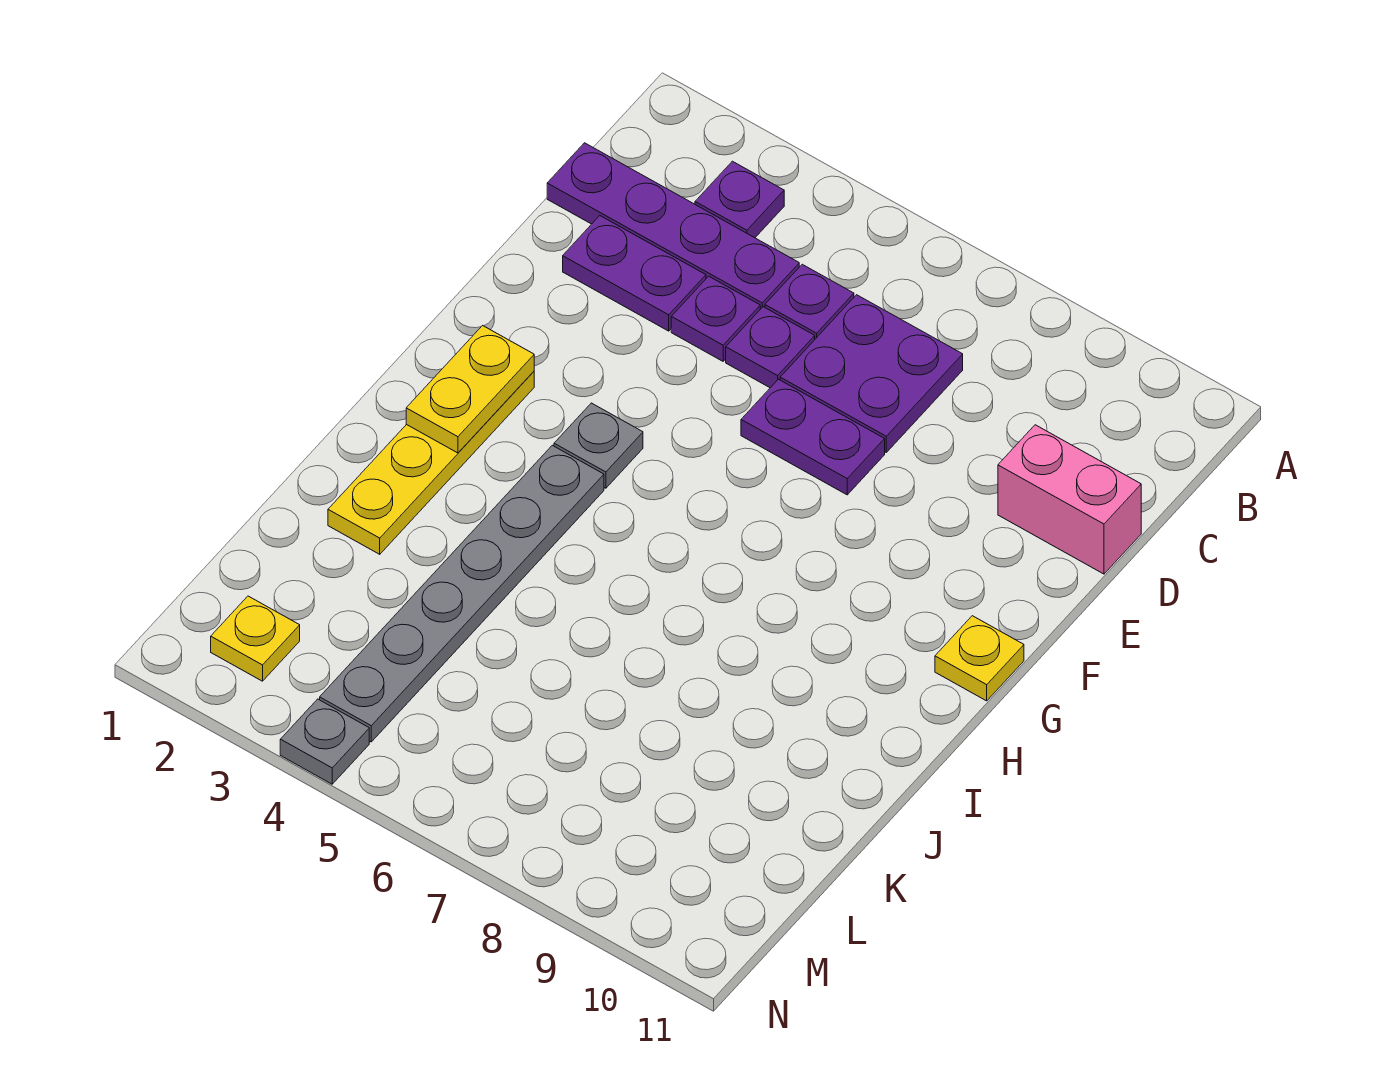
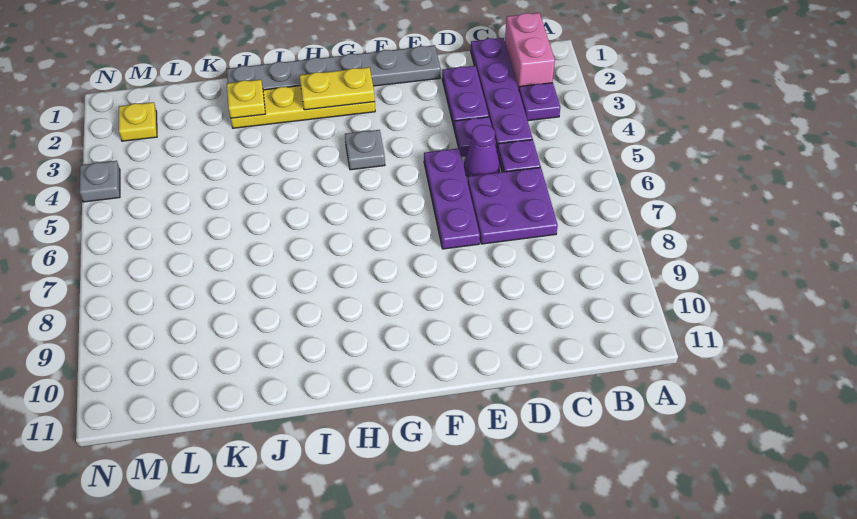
purple 1x1 plate [726,307,815,388] -> purple 1x1 cone [464,125,500,177]
pink 1x2 brick [998,425,1141,574] -> pink 1x2 brick moved to [505,13,555,89]
purple 1x2 plate [741,379,885,495] -> purple 1x3 plate [424,148,480,249]
yellow 1x1 plate [935,616,1024,701] -> yellow 1x1 plate moved to [227,80,265,118]
grey 1x6 plate [320,445,604,742] -> grey 1x6 plate moved to [227,45,441,90]

